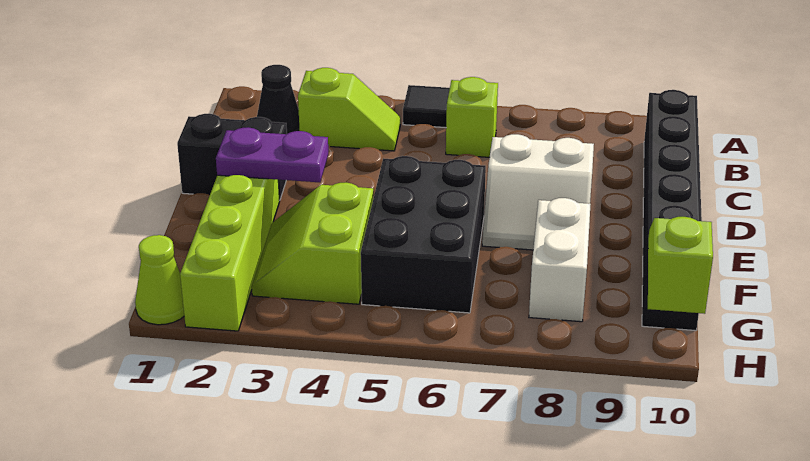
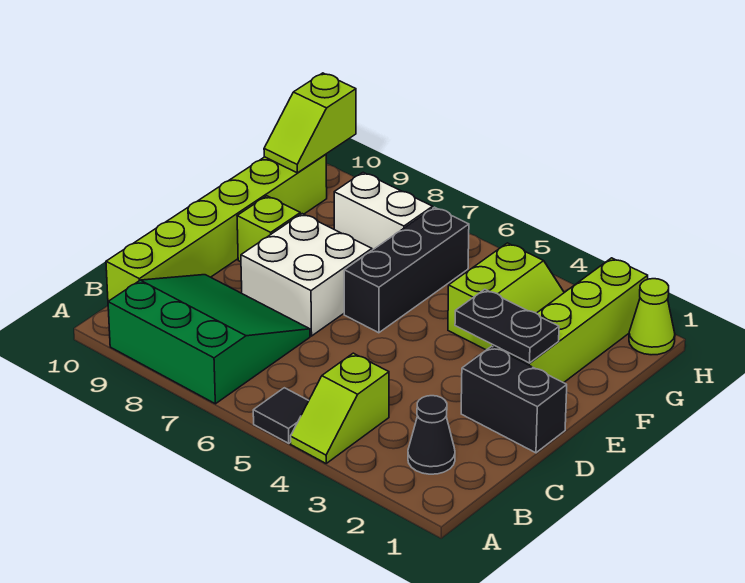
none -> green 3x3 slope [108,275,310,404]
lime 1x2 slope [298,68,400,151] -> lime 1x2 slope turned to [291,353,389,463]
lime 1x1 brick [446,77,498,157] -> lime 1x1 brick moved to [237,196,300,262]
black 1x6 brick [642,90,702,331] -> lime 1x6 brick [106,154,327,301]
white 2x2 slope [482,134,594,250] -> white 2x2 brick [241,214,372,336]
purple 1x2 plate [216,127,328,182] -> black 1x2 plate [455,289,559,363]
black 2x3 brick [361,156,486,313] -> black 1x3 brick [344,207,469,333]
white 1x2 brick [529,198,591,322] -> white 1x2 brick turned to [334,172,433,250]

